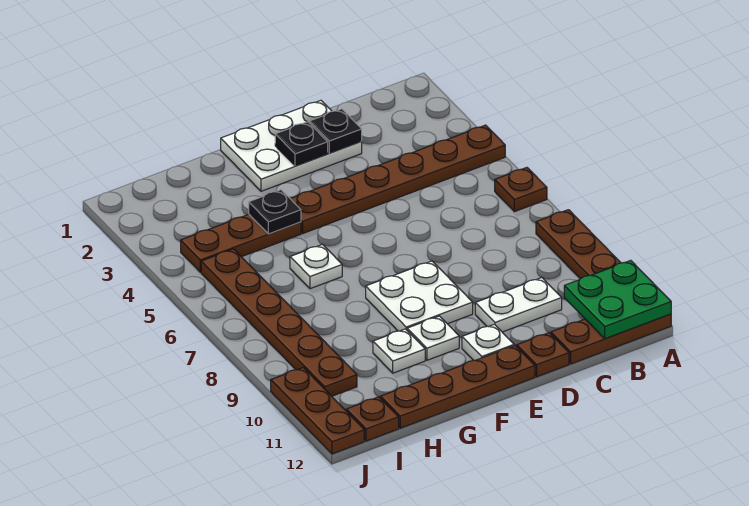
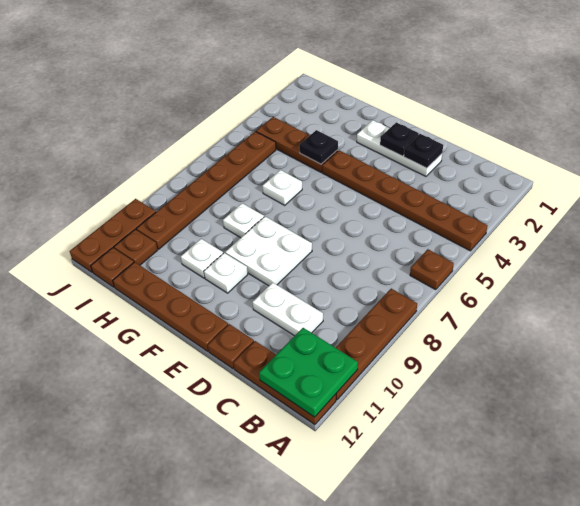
white 2x3 plate [221,100,362,191] -> white 1x3 plate [357,120,442,176]
white 1x1 plate [462,324,514,360] -> white 1x1 plate moved to [223,203,264,238]
none -> brown 1x1 plate [114,229,158,265]

